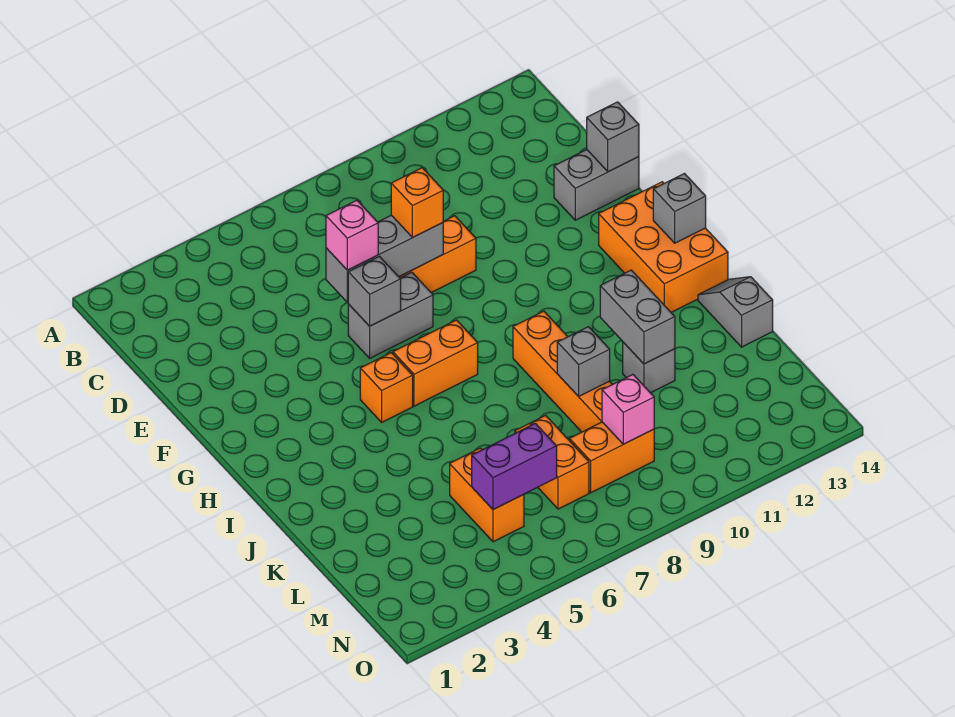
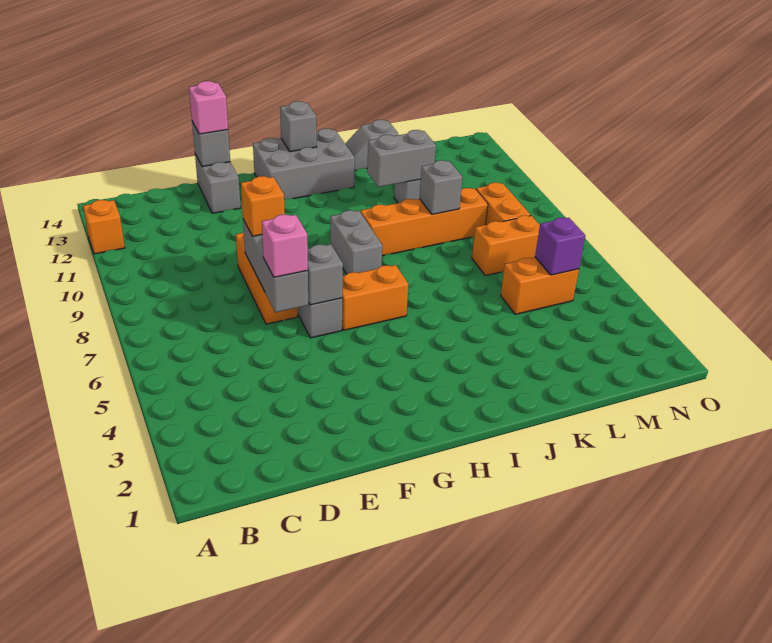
orange 2x3 brick [599,182,728,312] -> grey 2x3 brick [253,129,355,199]
orange 1x1 brick [360,353,413,422] -> orange 1x1 brick moved to [83,200,125,254]
orange 1x2 brick [393,320,478,406] -> orange 1x2 brick turned to [342,265,408,330]
none -> grey 1x2 brick [330,210,382,274]
purple 1x2 brick [472,423,557,510] -> purple 1x1 brick [535,218,585,275]
pink 1x1 brick [602,375,654,444] -> pink 1x1 brick moved to [189,81,228,134]

